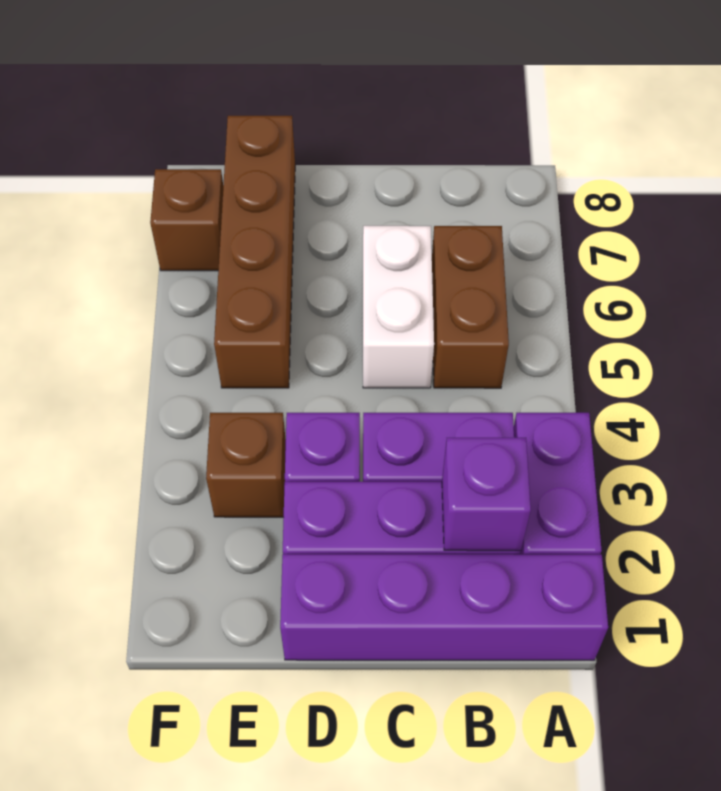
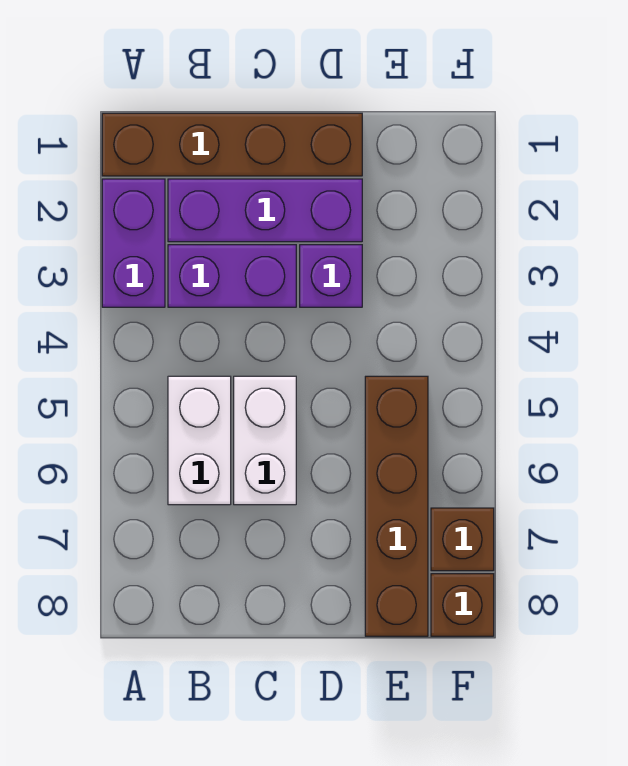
purple 1x4 brick [280,554,608,660] -> brown 1x4 brick [102,113,362,176]
purple 1x1 brick [442,438,531,551] -> none
brown 1x2 brick [432,226,509,388] -> white 1x2 brick [168,376,231,505]
brown 1x1 brick [206,413,286,517] -> brown 1x1 brick moved to [431,574,494,636]

